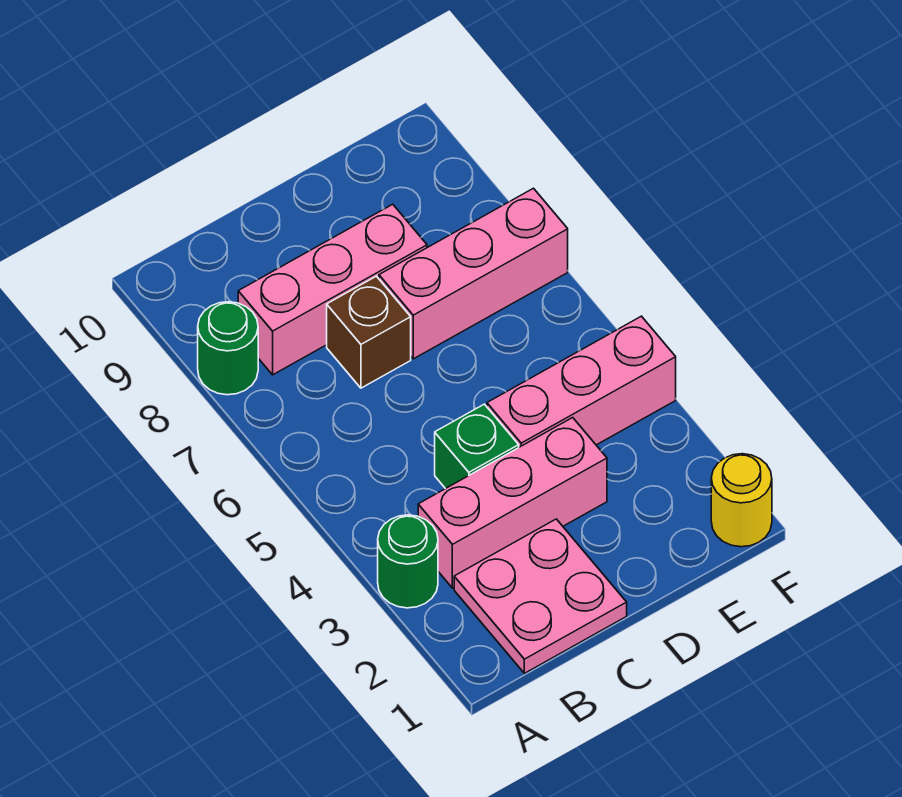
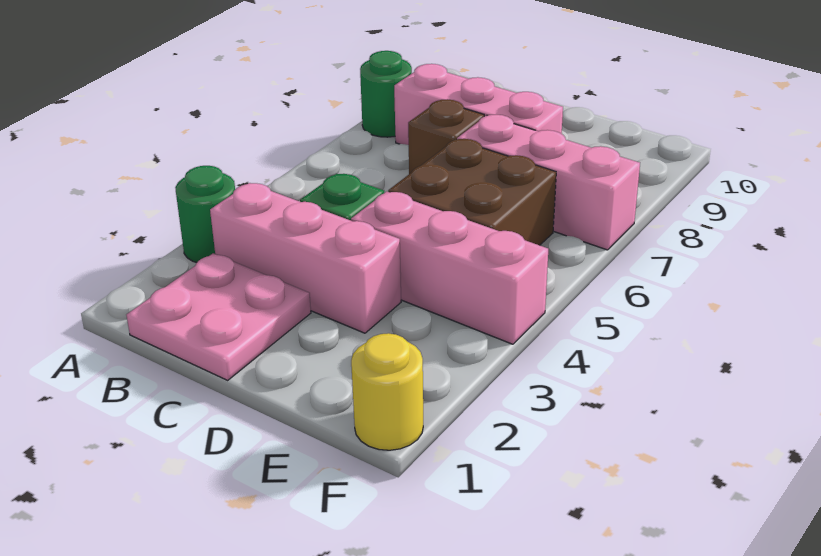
none -> brown 2x2 brick [388,139,556,245]

